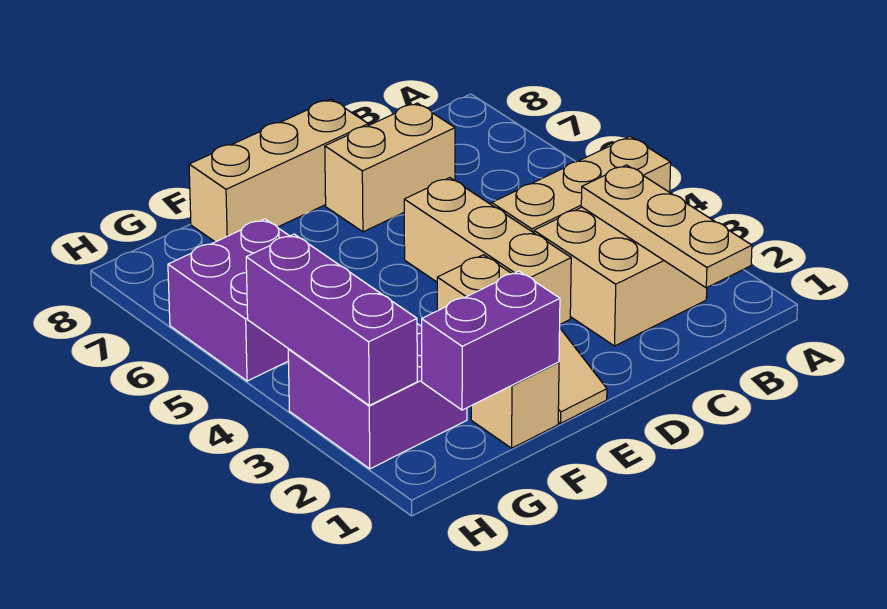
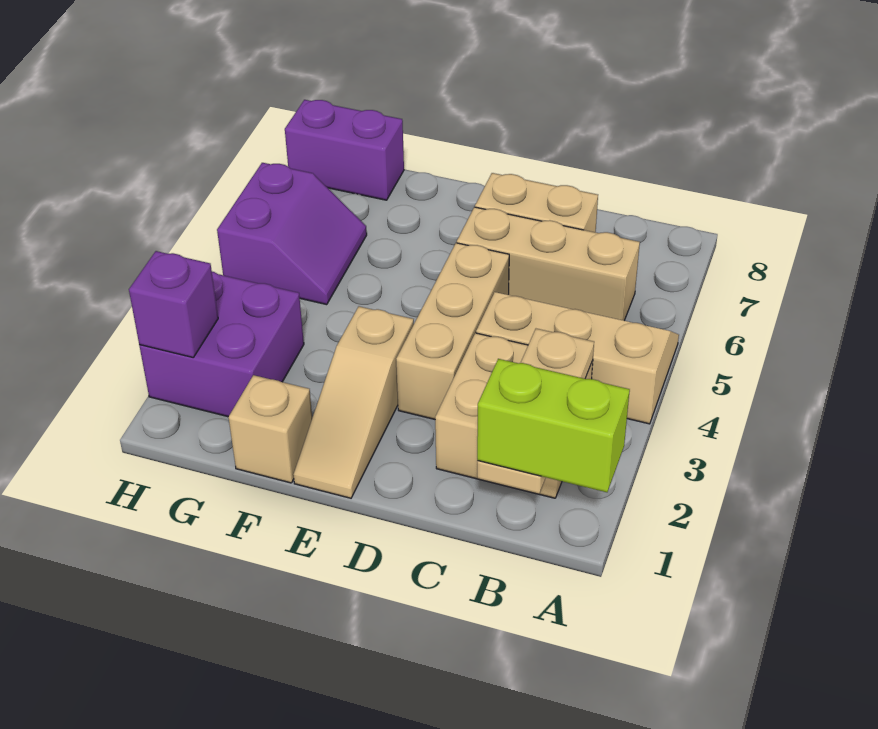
none -> lime 1x2 brick [477,359,630,492]
tan 1x3 brick [189,99,368,242] -> tan 1x3 brick moved to [457,207,640,321]
purple 1x2 brick [422,271,560,410] -> purple 1x2 brick moved to [285,100,404,200]
purple 2x2 brick [168,219,290,381] -> purple 2x2 slope [217,163,367,305]
purple 1x3 brick [246,234,417,405] -> purple 1x1 brick [129,251,218,357]

